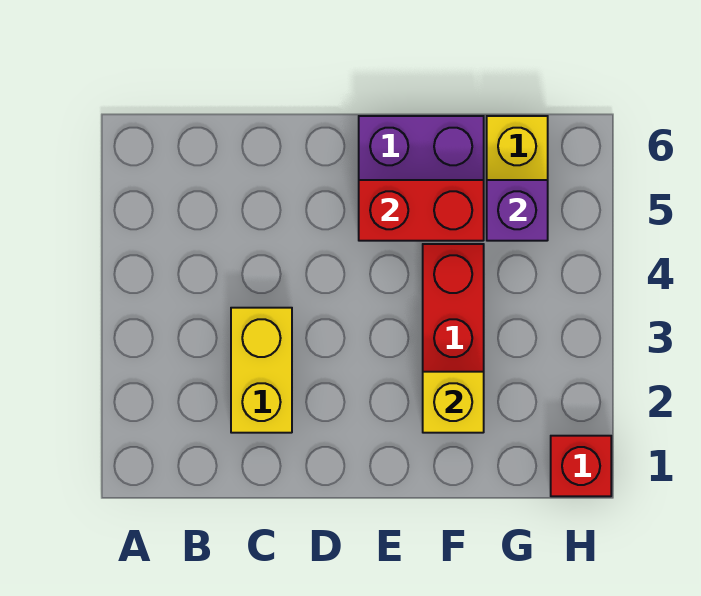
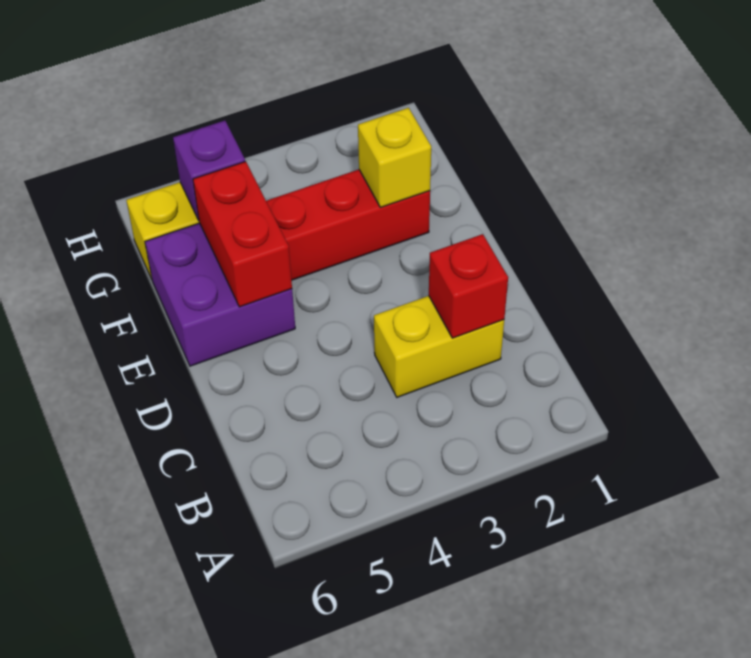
red 1x1 brick [551,436,611,496] -> red 1x1 brick moved to [429,234,508,338]

